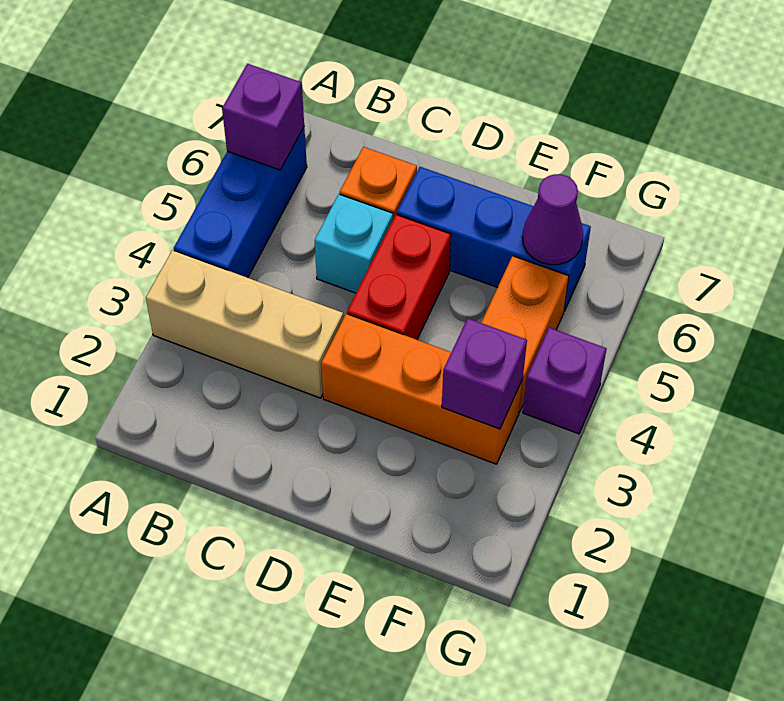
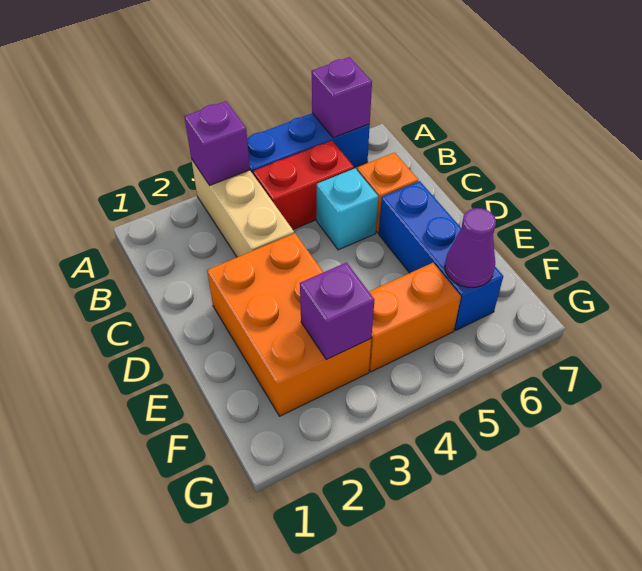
orange 1x3 brick [321,314,523,464] -> orange 2x3 brick [207,233,371,416]
red 1x2 brick [347,215,451,340] -> red 1x2 brick moved to [253,141,354,229]
purple 1x1 brick [523,328,607,434] -> purple 1x1 brick moved to [184,101,250,185]

